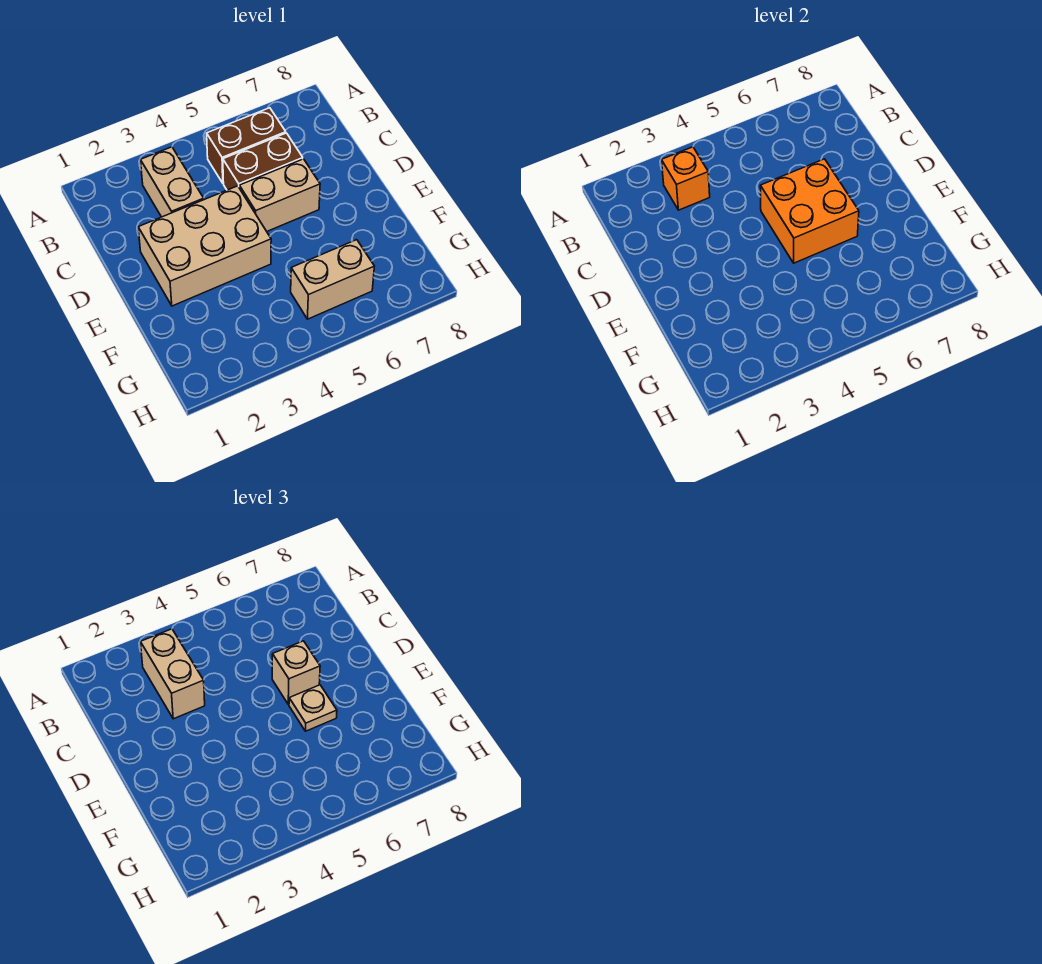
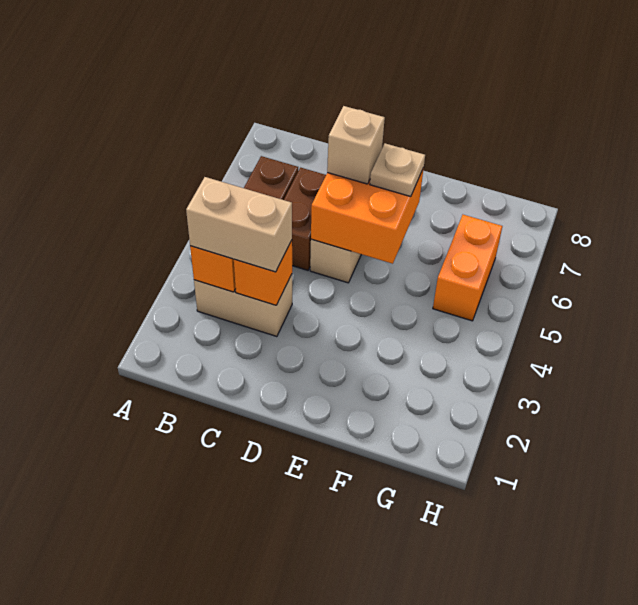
none -> orange 1x1 brick [234,240,292,305]
tan 2x3 brick [138,186,271,306] -> none
tan 1x2 brick [291,240,374,319] -> orange 1x2 brick [433,215,502,321]

